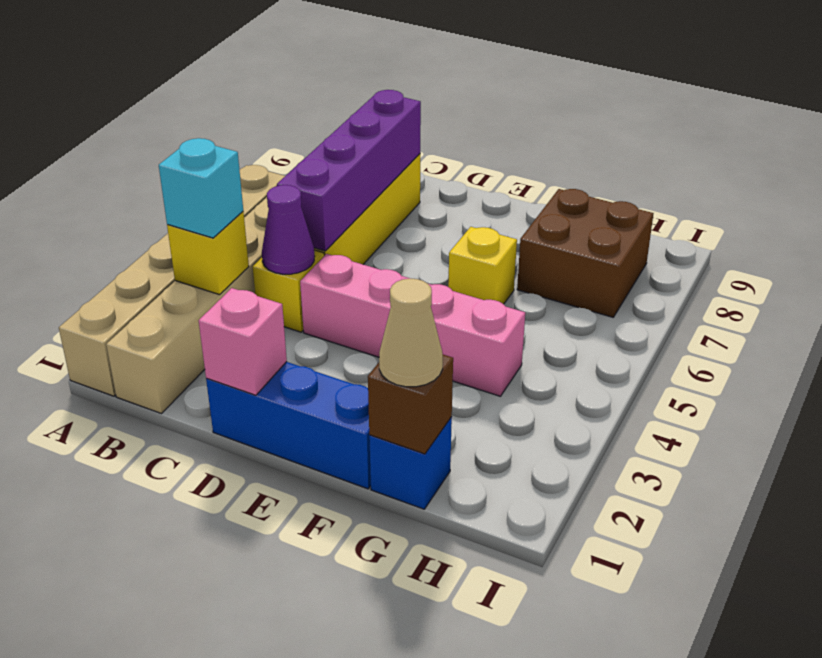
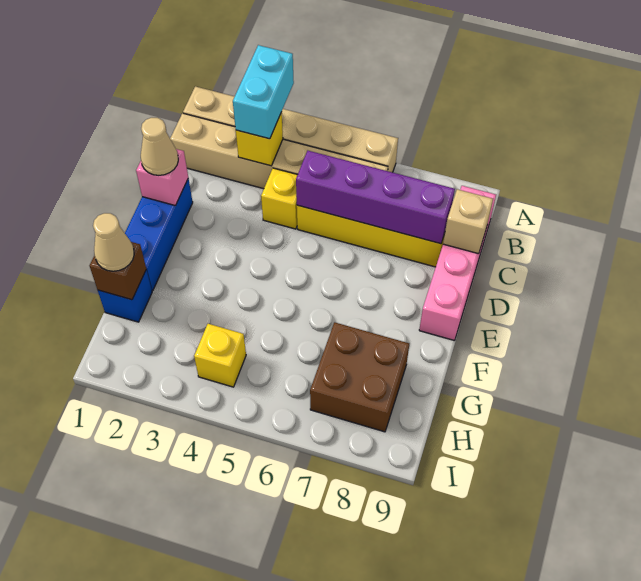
cyan 1x1 brick [159,138,243,238] -> cyan 1x2 brick [233,45,294,139]
purple 1x1 cone [262,185,315,274] -> none
none -> tan 1x1 brick [443,189,493,254]
none -> tan 1x1 cone [141,118,178,175]
pink 1x4 brick [300,254,525,396] -> pink 1x4 brick moved to [419,186,496,340]
yellow 1x1 brick [448,227,517,304] -> yellow 1x1 brick moved to [194,324,246,387]

